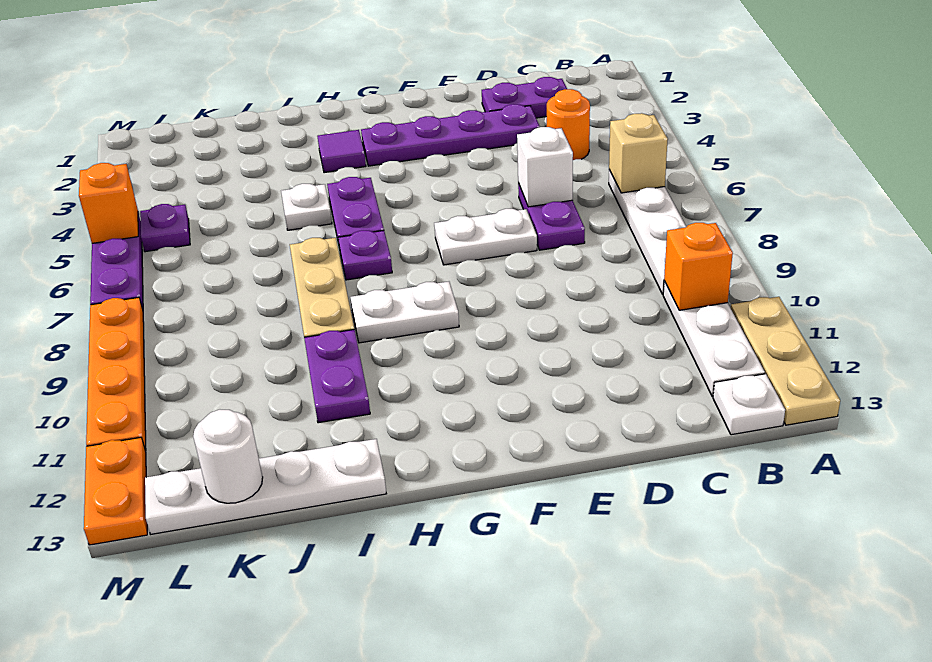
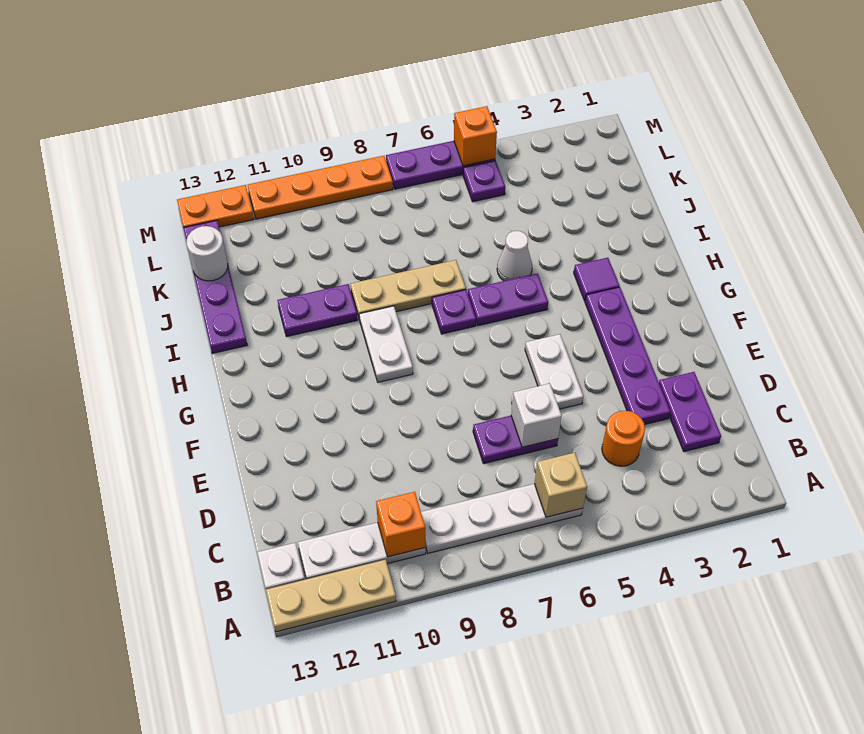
white 1x2 plate [434,209,537,265] -> white 1x2 plate moved to [525,334,583,409]
white 1x1 plate [281,184,332,230] -> white 1x1 cone [497,231,532,281]
white 1x4 plate [145,439,386,534] -> purple 1x4 plate [183,220,247,354]

